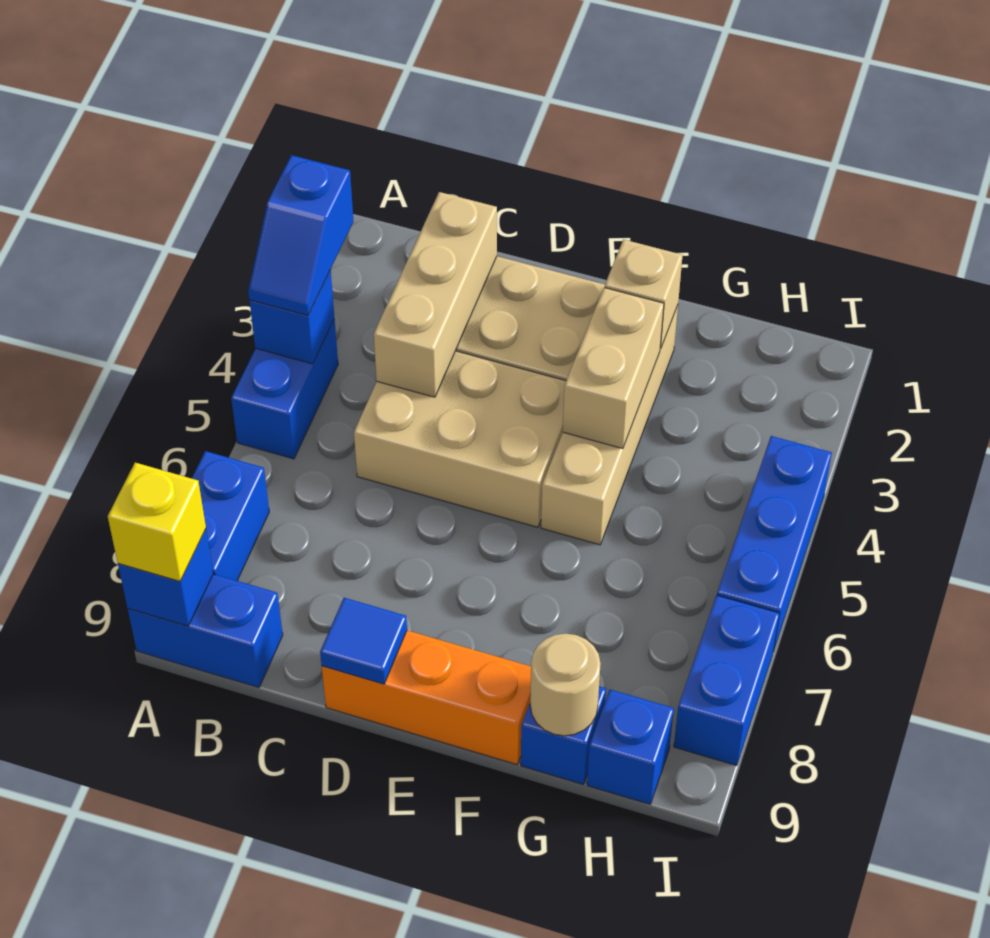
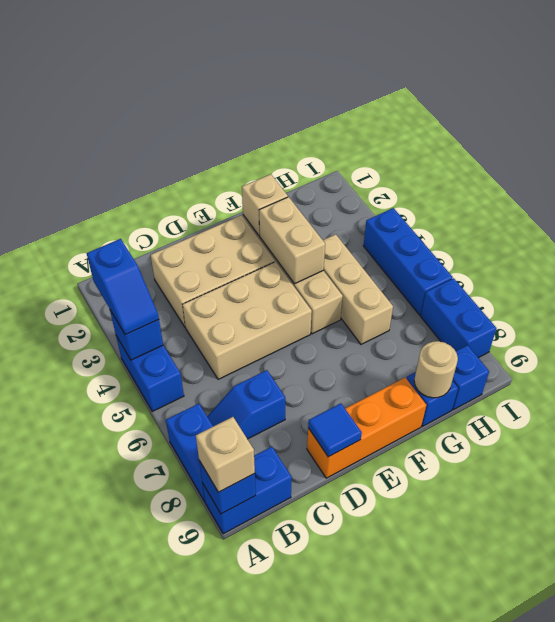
yellow 1x1 brick [108,463,206,581] -> tan 1x1 brick [196,417,255,492]
none -> blue 1x2 slope [207,370,285,439]
tan 1x3 brick [374,192,497,397] -> tan 1x3 brick moved to [323,234,393,344]

